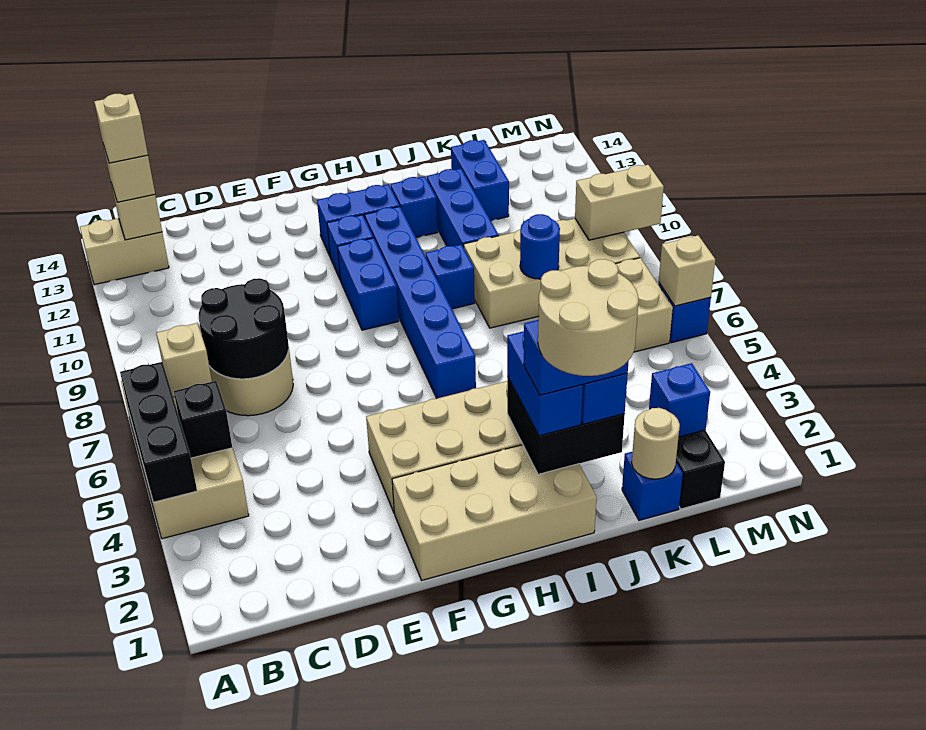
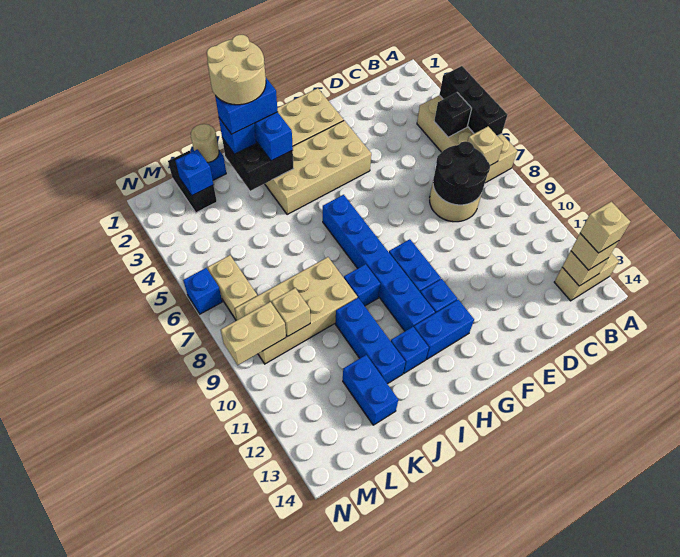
blue 1x1 round brick [520,214,560,279] -> none
tan 1x1 brick [659,235,715,306] -> tan 1x1 brick moved to [272,288,310,336]

